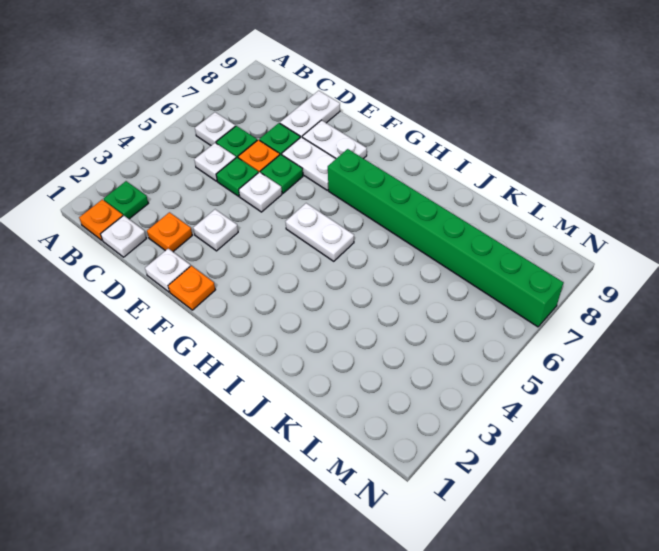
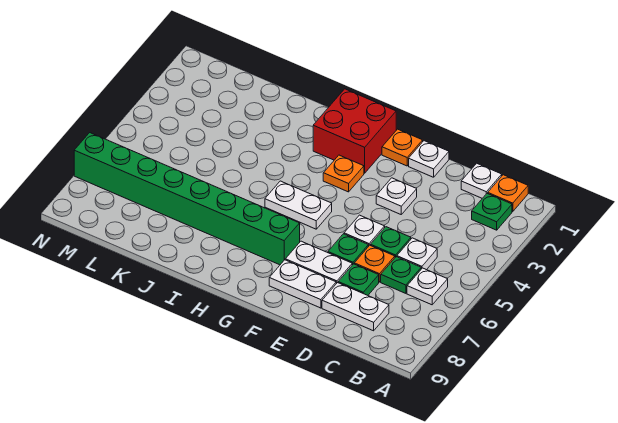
orange 1x1 plate [147,212,193,252] -> orange 1x1 plate moved to [323,155,364,192]
white 1x2 plate [280,91,340,138] -> white 1x2 plate turned to [322,283,389,331]
none -> red 2x2 brick [313,89,396,173]

